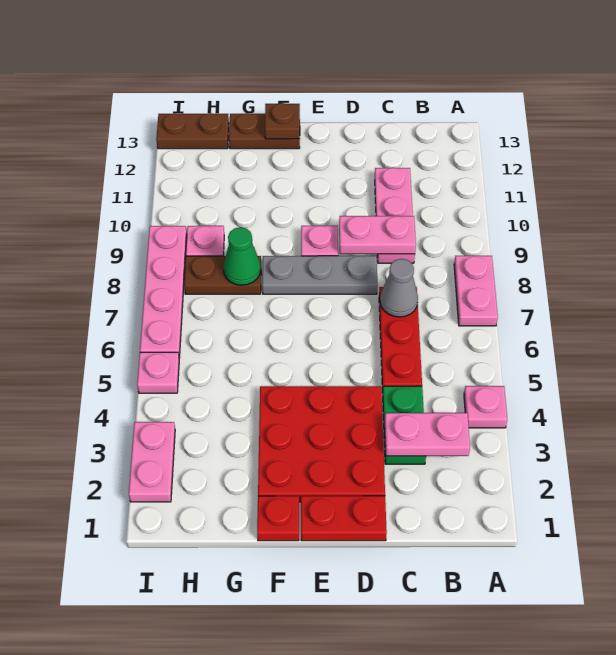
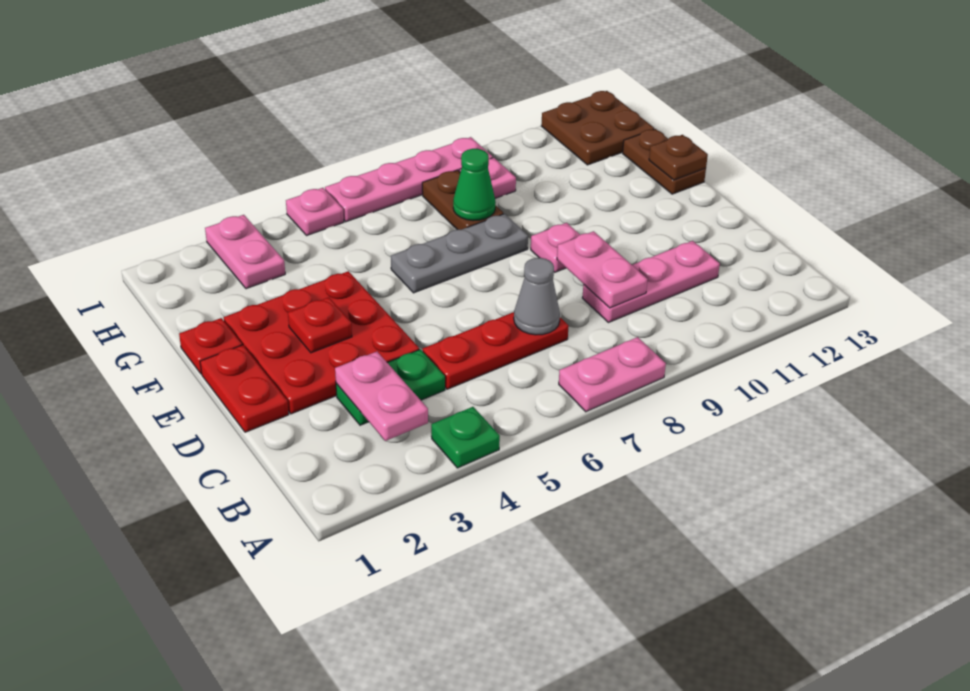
pink 1x1 plate [464,386,507,428] -> green 1x1 plate [431,407,500,468]
grey 1x3 plate [262,256,378,294] -> grey 1x3 plate turned to [391,214,528,293]
none -> red 1x1 plate [288,297,352,353]
brown 1x2 plate [156,113,229,149] -> brown 2x2 plate [541,91,654,165]
pink 1x2 plate [129,422,175,502] -> pink 1x2 plate turned to [205,215,285,289]

